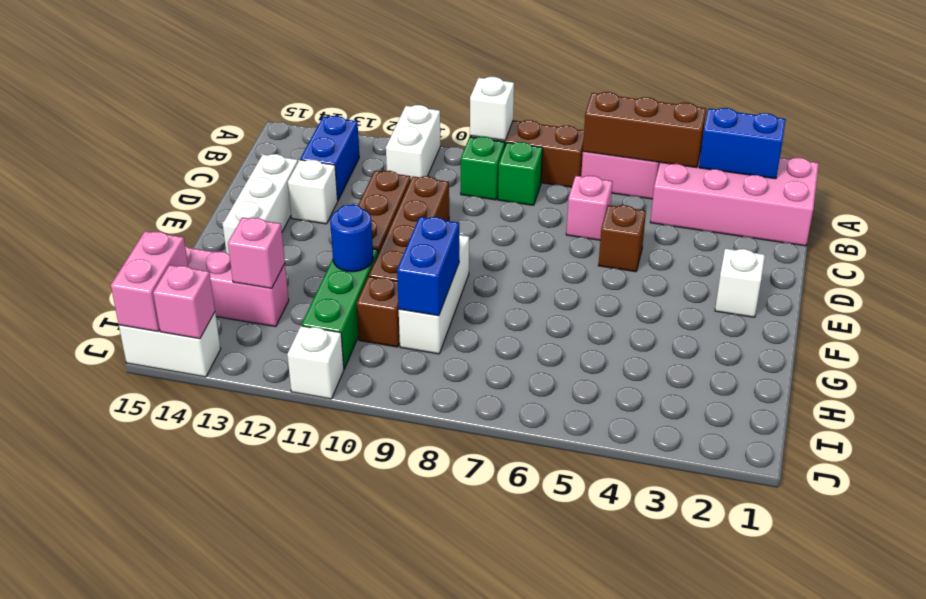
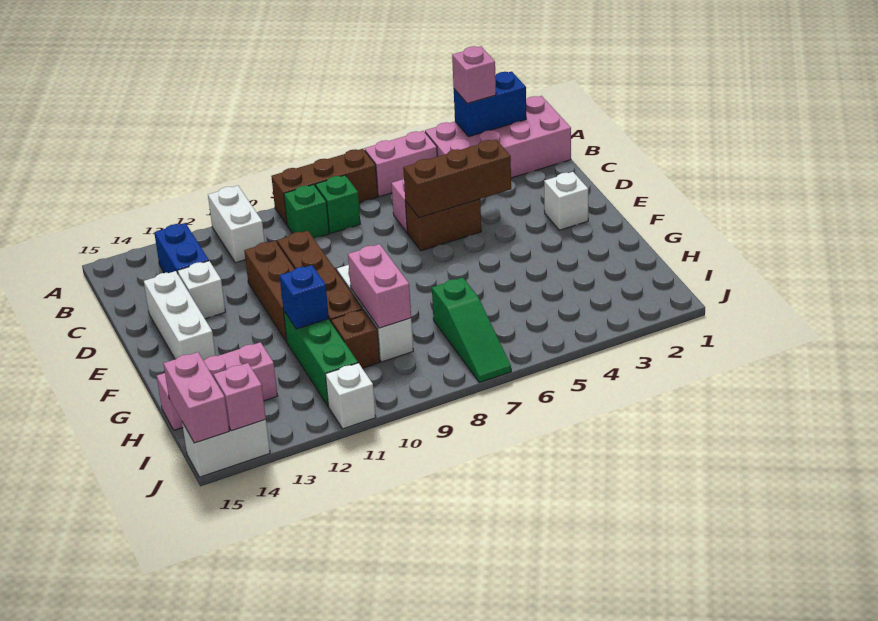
brown 1x3 brick [583,92,706,168] -> brown 1x3 brick moved to [403,139,511,218]
white 1x1 brick [470,77,514,141] -> none
brown 1x1 brick [598,205,646,272] -> brown 1x2 brick [405,199,481,251]
blue 1x2 brick [397,217,459,316] -> pink 1x2 brick [348,244,411,328]
blue 1x1 round brick [330,204,373,272] -> blue 1x1 brick [280,265,329,329]
none -> green 1x3 slope [432,277,511,383]
pink 1x1 brick [228,218,285,288] -> pink 1x1 brick moved to [452,46,496,103]

